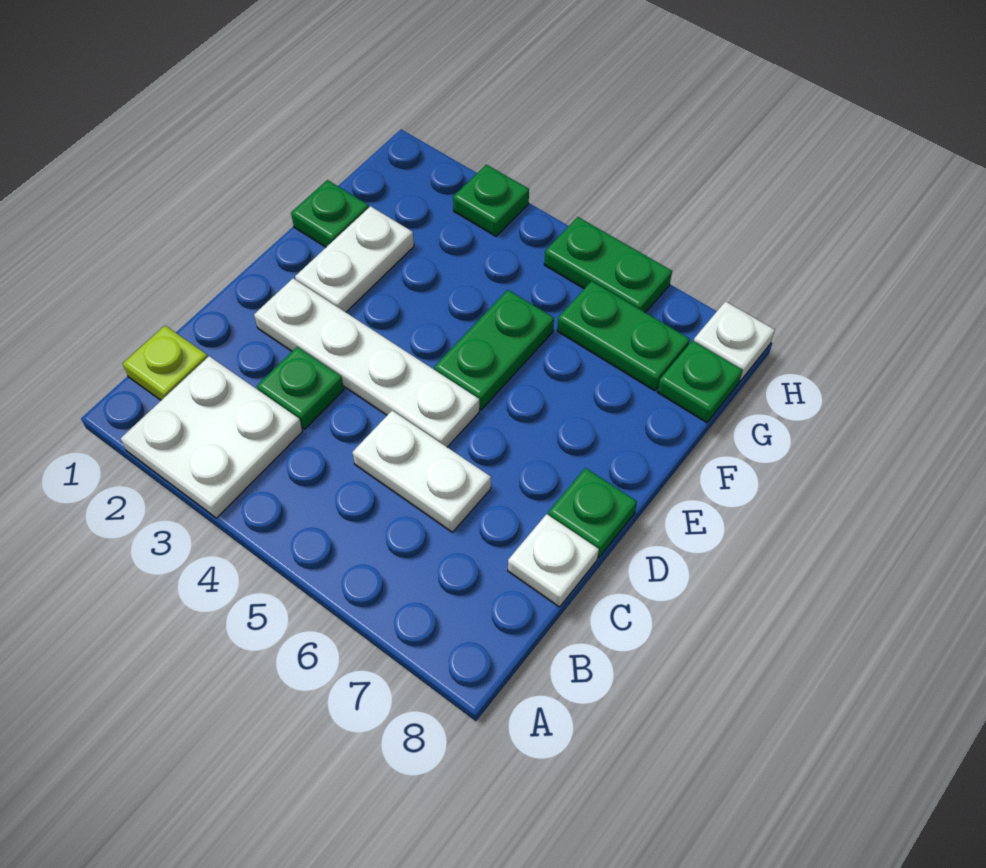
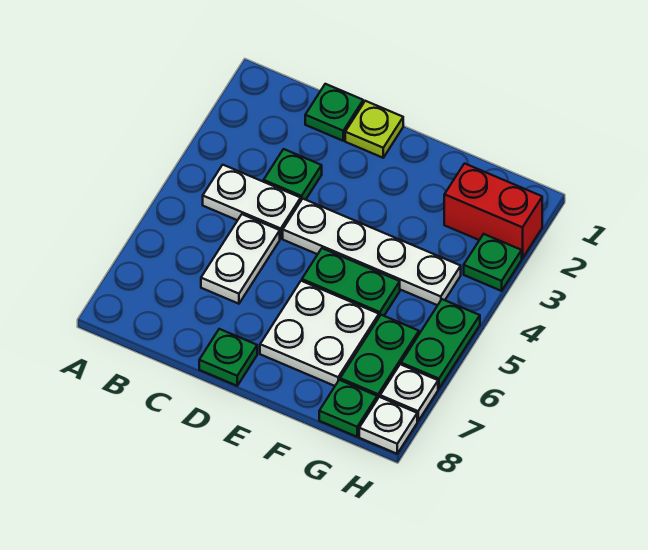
white 2x2 plate [121,356,302,518] -> white 2x2 plate moved to [260,281,379,386]
lime 1x1 plate [123,326,208,400] -> lime 1x1 plate moved to [345,101,403,158]
white 1x1 plate [508,514,599,607] -> white 1x1 plate moved to [380,364,438,421]
white 1x4 plate [254,278,480,447] -> white 1x4 plate turned to [283,199,461,305]
white 1x2 plate [295,206,414,312] -> white 1x2 plate moved to [203,165,301,239]
green 1x1 plate [291,180,369,247] -> green 1x1 plate moved to [305,84,363,141]
none -> red 1x2 brick [444,164,542,258]

